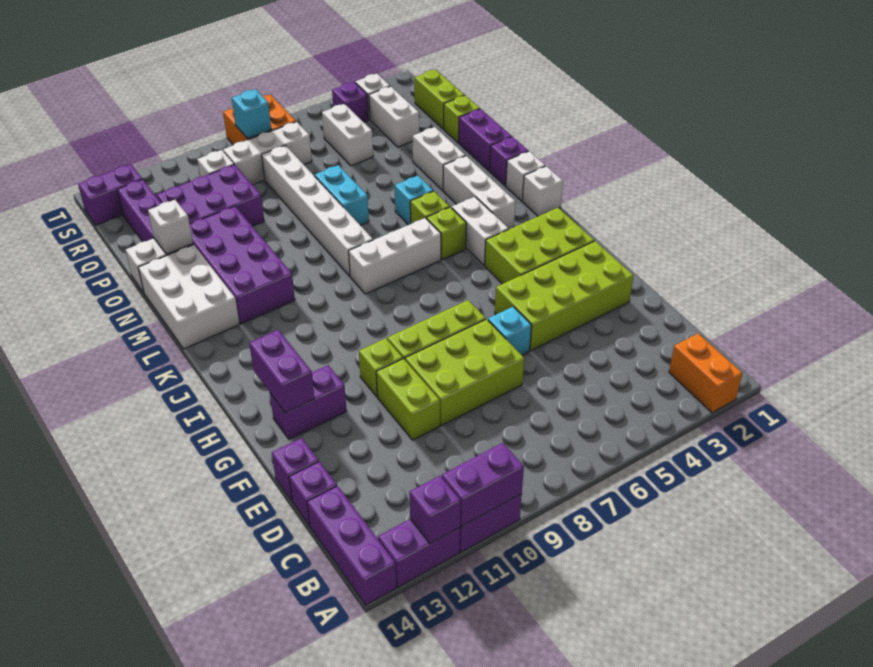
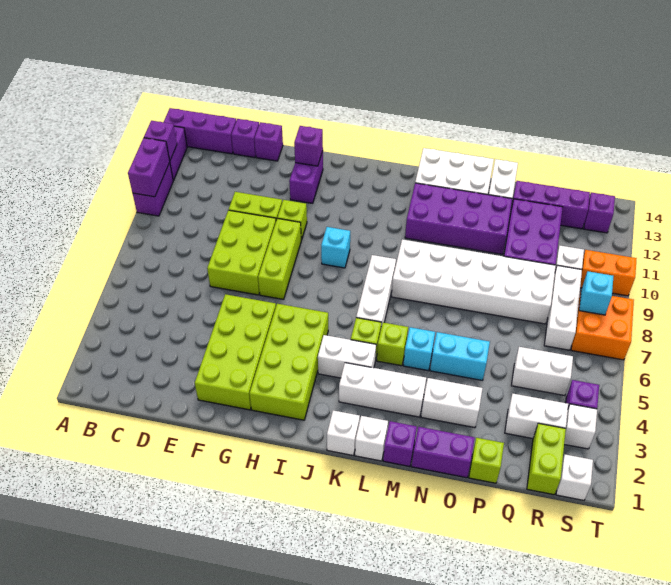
orange 1x2 brick [669,333,743,413] -> orange 1x2 brick moved to [580,250,637,296]
cyan 1x1 brick [488,307,532,355] -> cyan 1x1 brick moved to [321,227,350,268]
purple 1x2 brick [249,330,314,413] -> purple 1x1 brick [294,126,323,166]
lime 2x3 brick [485,208,594,284] -> lime 2x4 brick [249,304,328,420]
white 1x6 brick [262,145,373,276] -> white 2x6 brick [392,239,556,324]
cyan 1x2 brick [315,165,369,225] -> cyan 1x2 brick moved to [430,332,490,380]
white 1x1 brick [148,200,193,254] -> white 1x1 brick moved to [556,455,593,500]
lime 1x2 brick [415,70,465,129] -> lime 1x2 brick turned to [527,423,566,495]
purple 1x2 brick [78,164,142,225] -> purple 1x1 brick [584,192,615,233]

